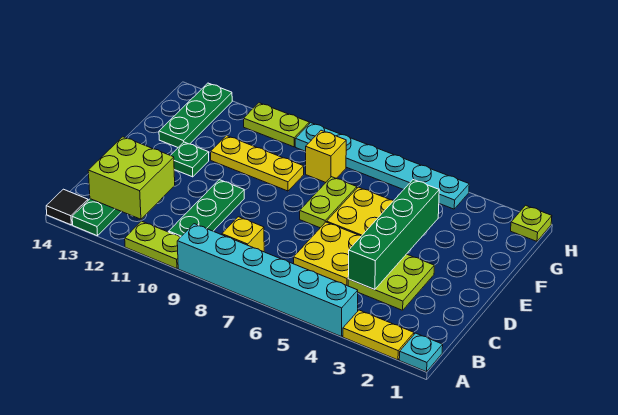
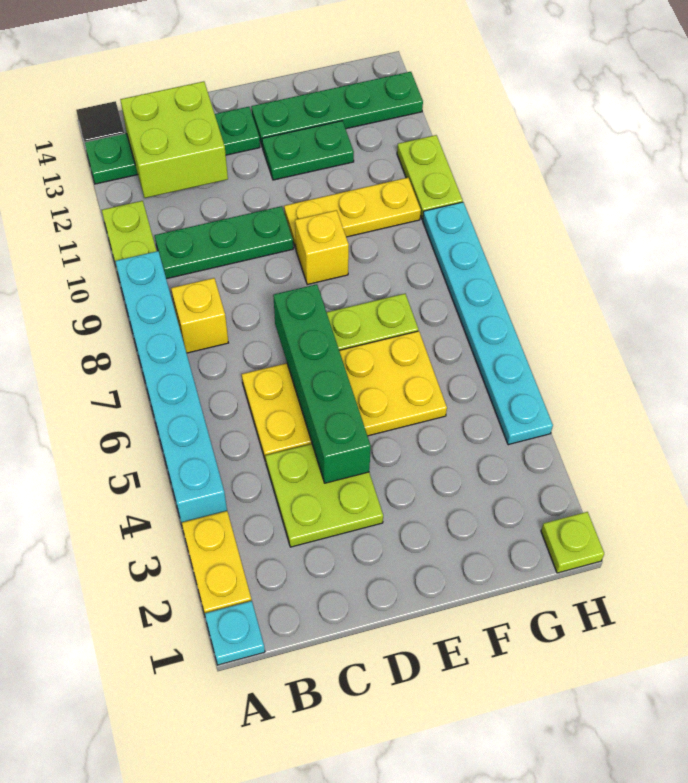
green 1x4 brick [348,180,439,290] -> green 1x4 brick turned to [273,284,371,483]
green 1x1 plate [171,142,209,177] -> green 1x2 plate [262,121,354,180]
yellow 1x3 plate [211,136,304,191] -> yellow 1x3 plate turned to [284,178,421,249]
green 1x3 plate [159,83,232,147] -> green 1x4 plate [251,72,423,145]
yellow 1x1 brick [306,130,346,182] -> yellow 1x1 brick moved to [295,210,349,285]

